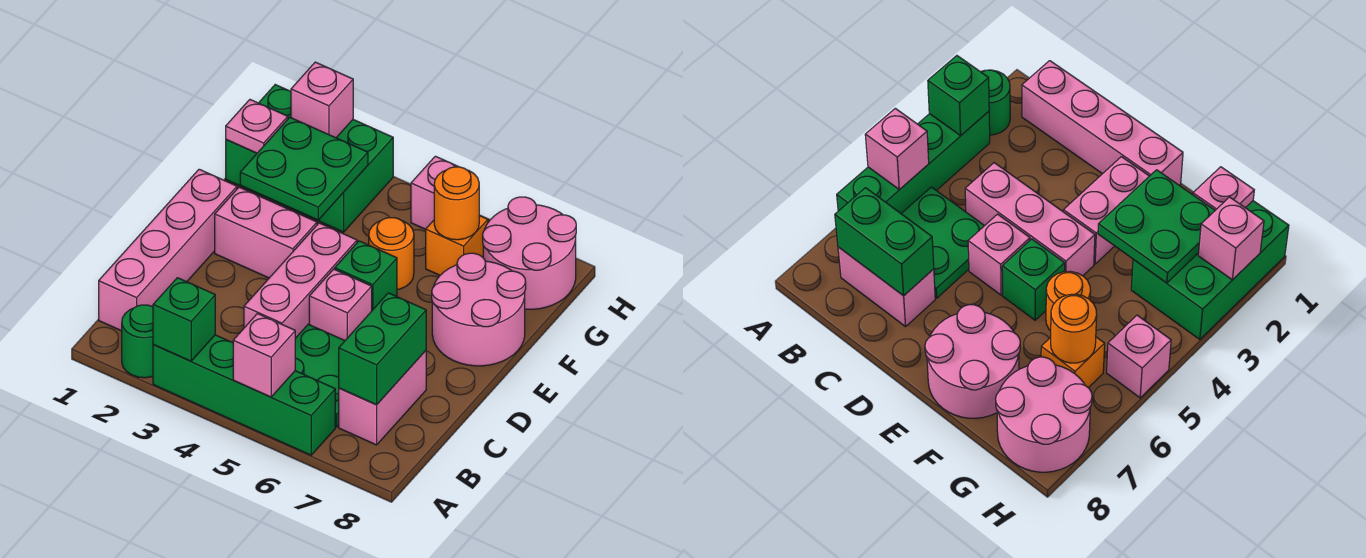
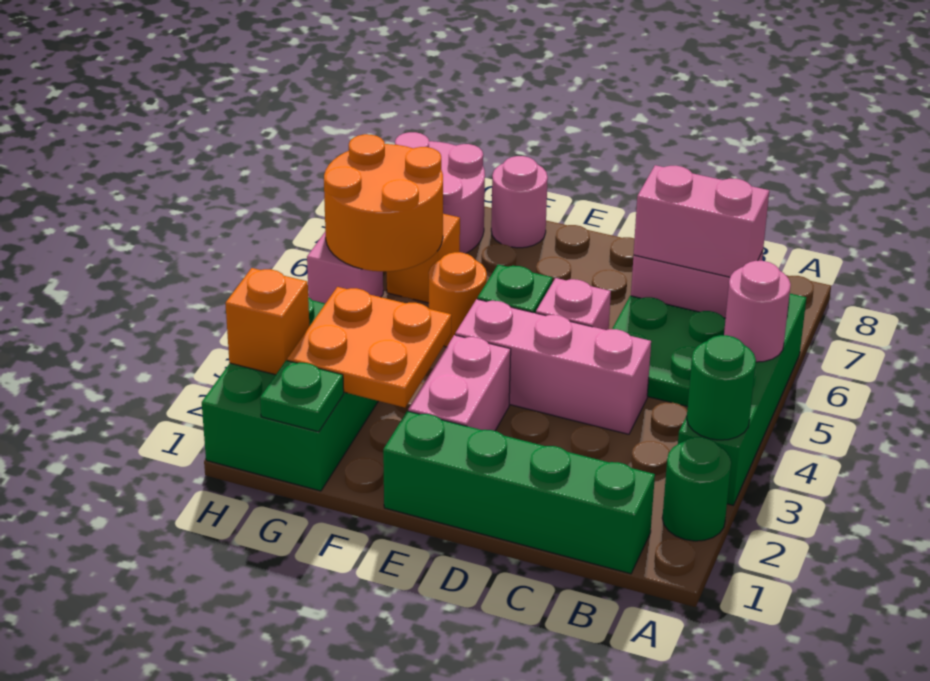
green 1x1 brick [153,278,215,361] -> green 1x1 round brick [687,335,756,440]
pink 1x1 brick [233,314,295,397] -> pink 1x1 round brick [724,261,791,362]
pink 1x4 brick [99,169,237,331] -> green 1x4 brick [383,411,655,574]
green 1x2 brick [339,293,426,405] -> pink 1x2 brick [634,165,769,277]
pink 2x2 round brick [432,253,526,366] -> pink 1x1 round brick [491,156,548,248]
green 2x2 plate [240,117,368,220] -> orange 2x2 plate [287,287,451,408]
pink 1x1 plate [226,100,288,153] -> green 1x1 plate [260,360,344,432]
orange 1x1 round brick [434,167,479,240] -> orange 2x2 round brick [324,134,443,272]
pink 1x1 brick [291,62,353,138] -> orange 1x1 brick [226,268,309,375]

